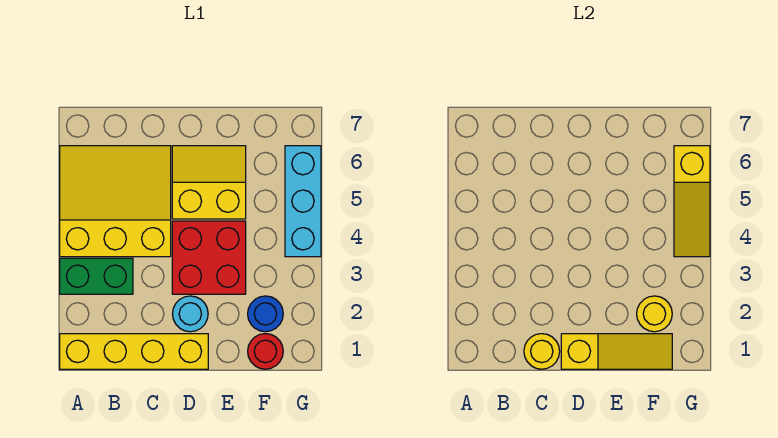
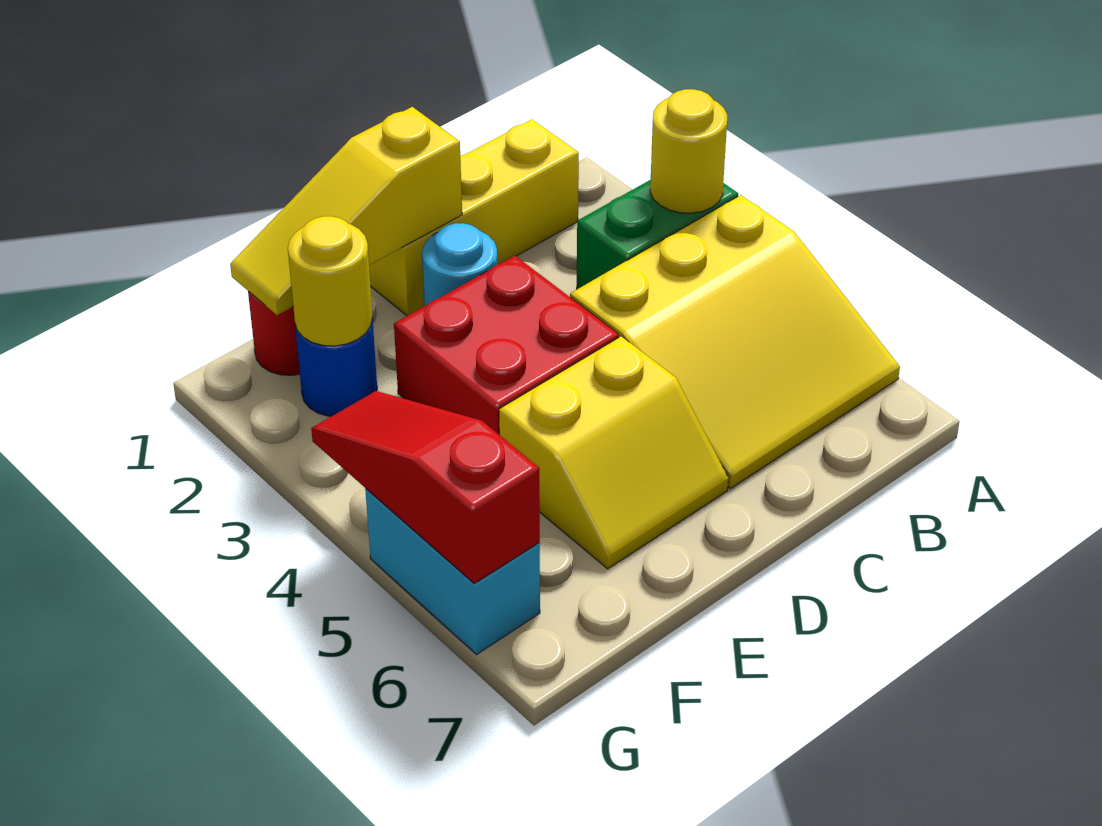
yellow 1x4 brick [60,334,208,369] -> yellow 1x3 brick [369,119,579,316]
yellow 1x1 round brick [524,334,560,369] -> yellow 1x1 round brick moved to [650,89,727,213]
cyan 1x3 brick [285,146,321,257] -> cyan 1x2 brick [365,489,540,654]
yellow 1x3 slope [674,146,710,257] -> red 1x3 slope [311,391,540,584]

